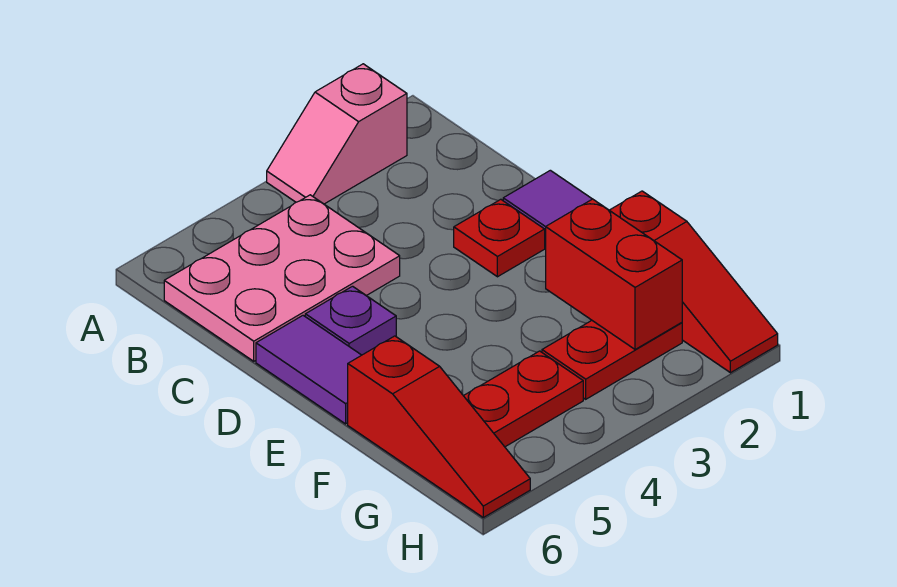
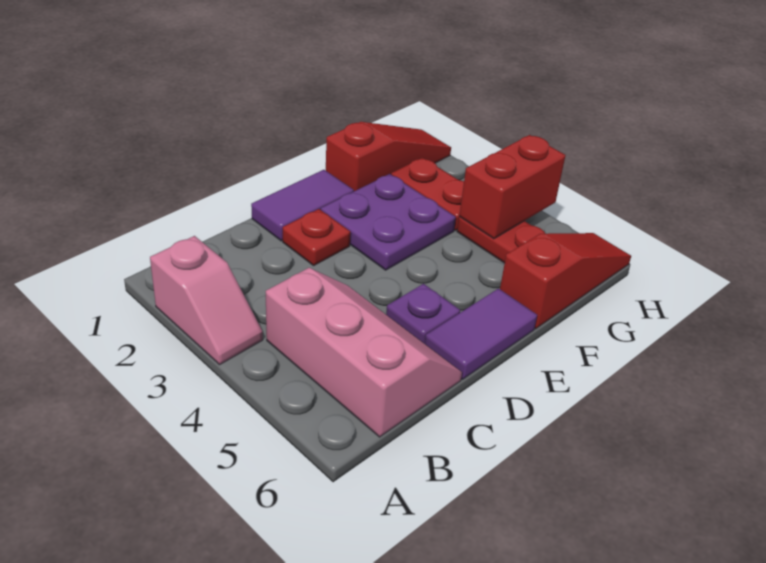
pink 2x3 plate [164,195,400,361] -> pink 2x3 slope [266,268,462,437]
none -> purple 2x2 plate [321,174,456,270]
red 1x2 brick [546,199,682,349] -> red 1x2 brick moved to [459,135,566,239]

